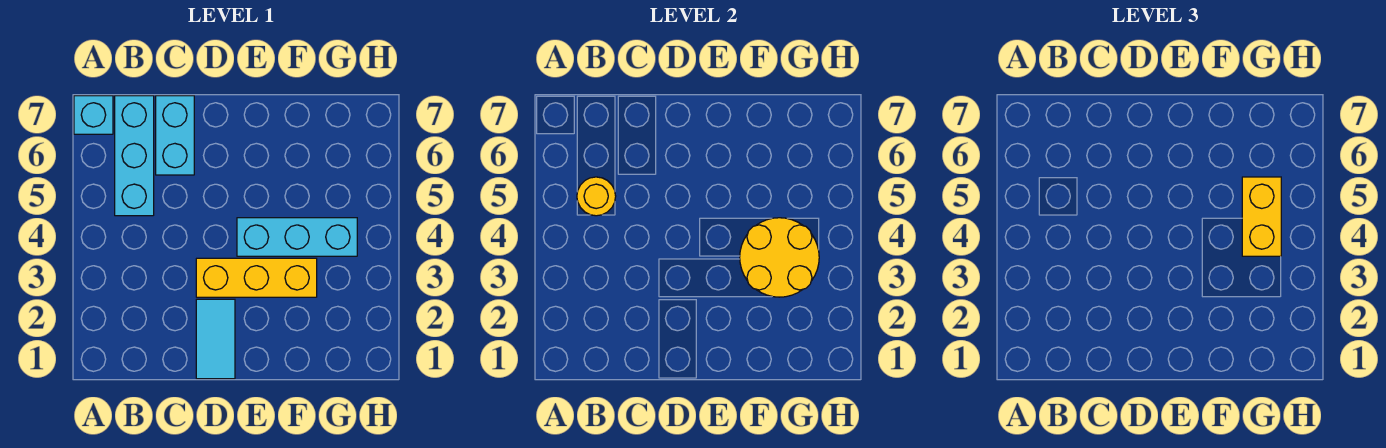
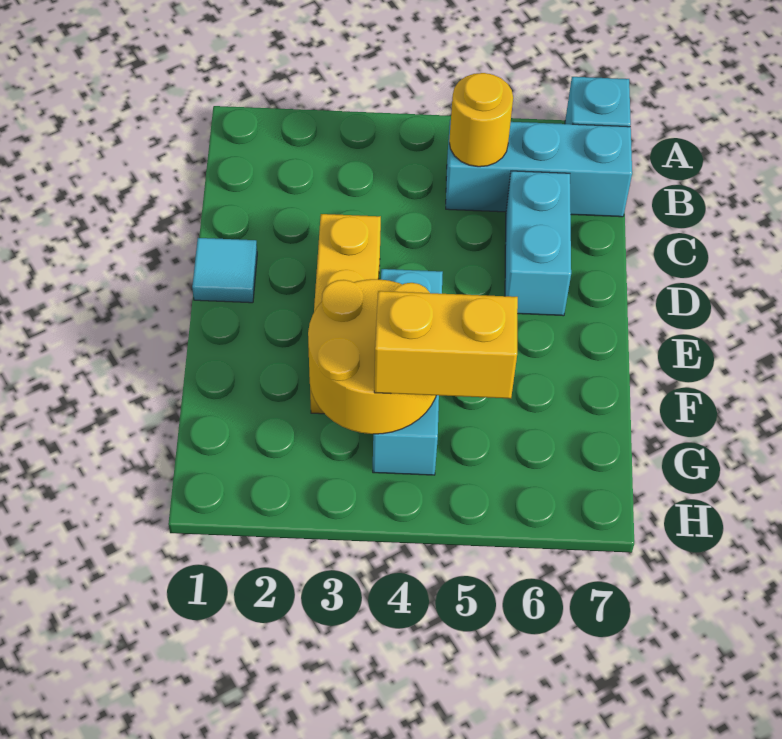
cyan 1x2 brick [156,96,194,175] -> cyan 1x2 brick turned to [505,171,571,316]
cyan 1x2 tile [196,299,235,379] -> cyan 1x1 tile [192,238,257,303]

